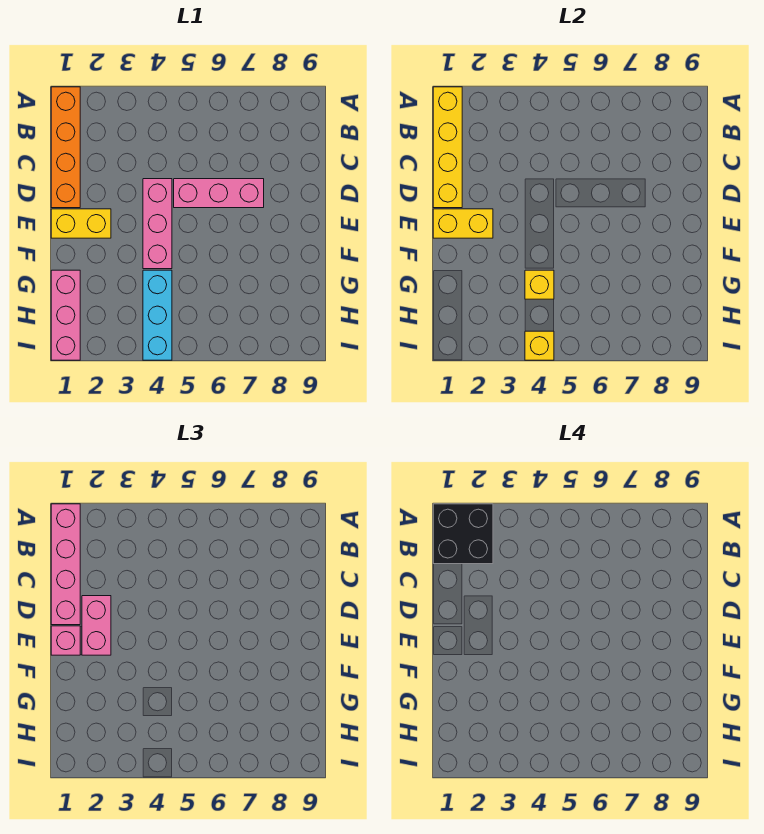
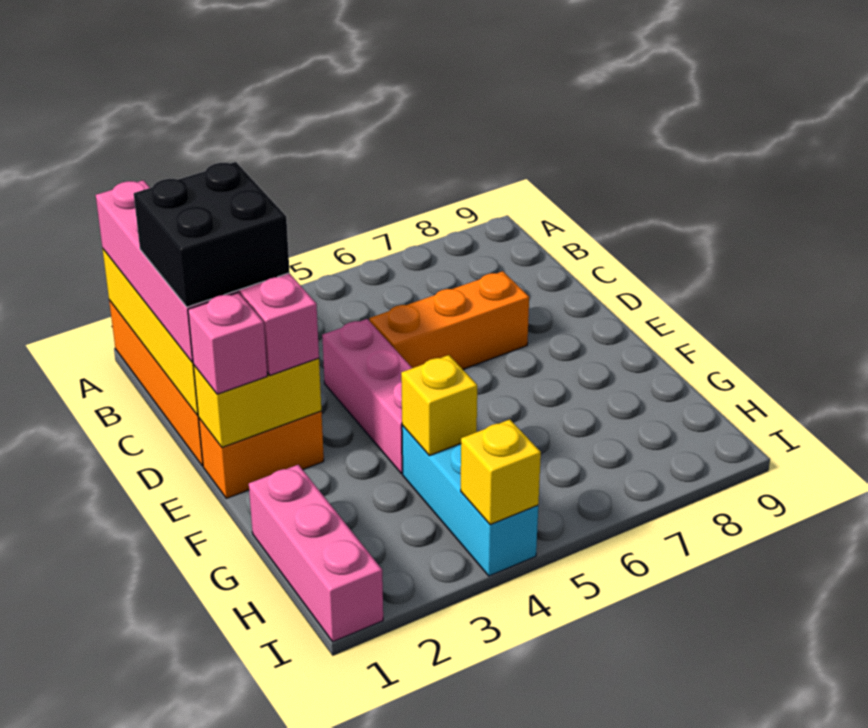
black 2x2 brick [433,504,493,564] -> black 2x2 brick moved to [134,162,290,307]
pink 1x3 brick [174,179,264,208] -> orange 1x3 brick [369,271,529,369]
yellow 1x2 brick [51,209,111,238] -> orange 1x2 brick [199,411,324,498]

